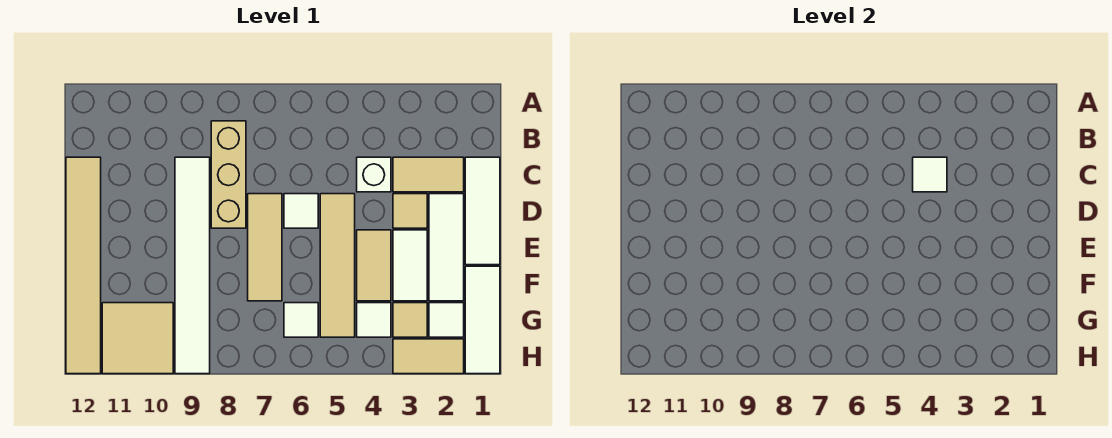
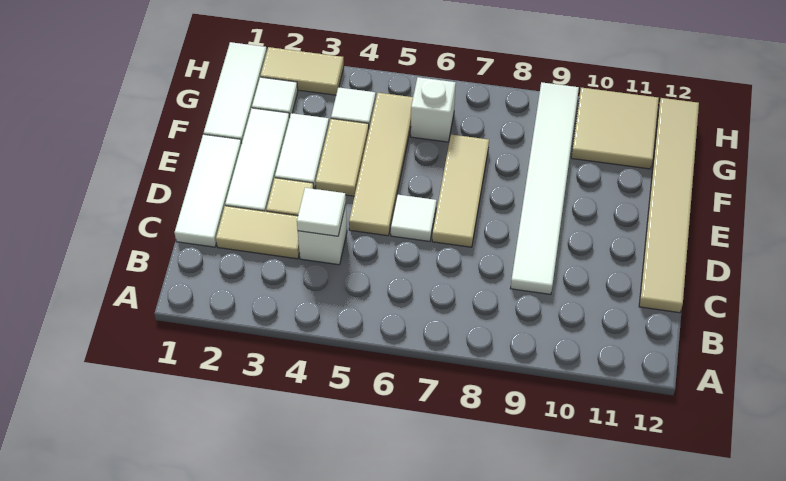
tan 1x3 brick [211,121,246,228] -> none
tan 1x1 tile [393,303,427,337] -> none
white 1x1 tile [284,303,318,337] -> white 1x1 brick [411,77,456,142]

